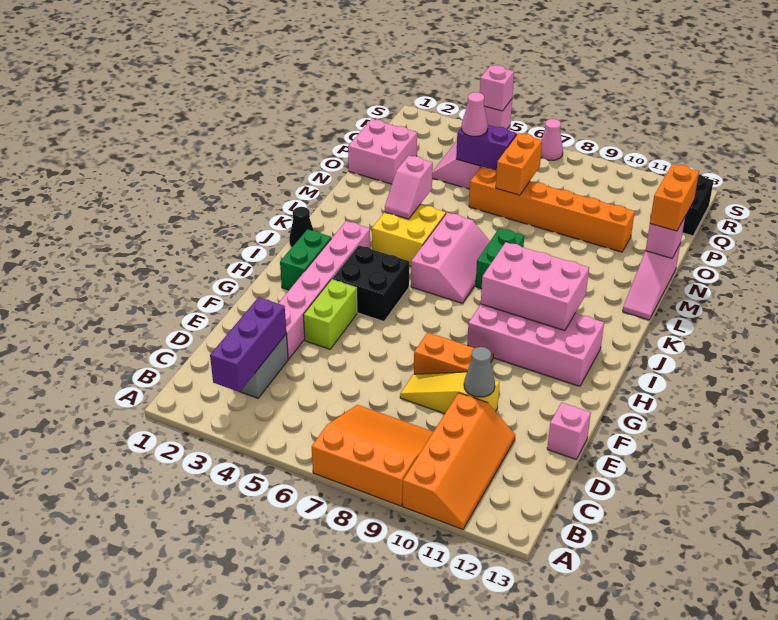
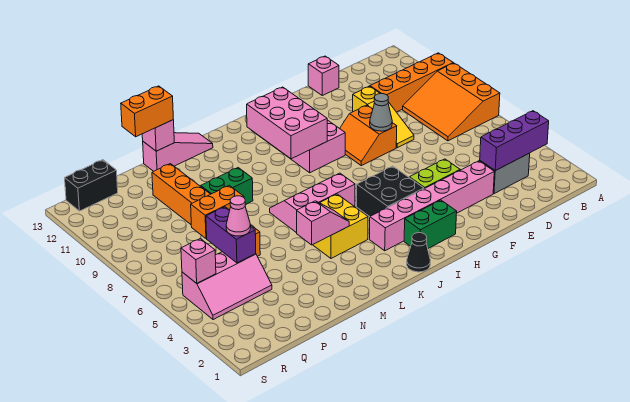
grey 1x1 cone [464,347,495,397] -> grey 1x1 cone moved to [370,94,392,131]
green 1x2 brick [476,228,524,289] -> green 1x2 brick moved to [201,168,253,205]
pink 2x2 brick [348,119,417,184] -> none
pink 1x1 brick [480,65,514,111] -> none
pink 1x1 cone [541,119,563,160] -> none

